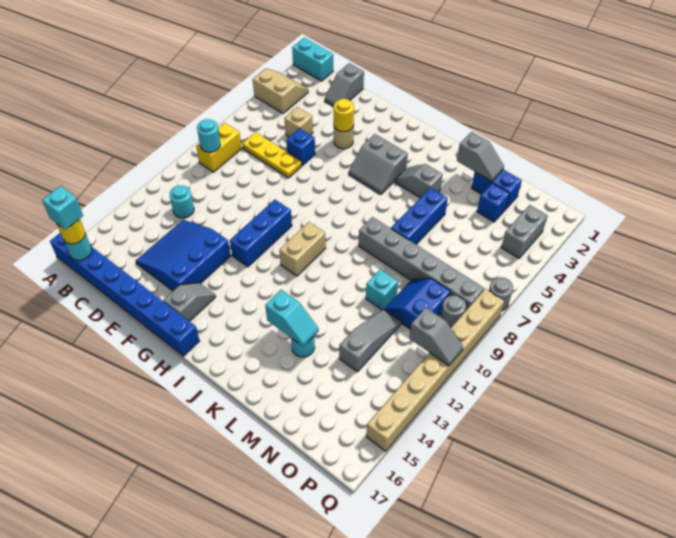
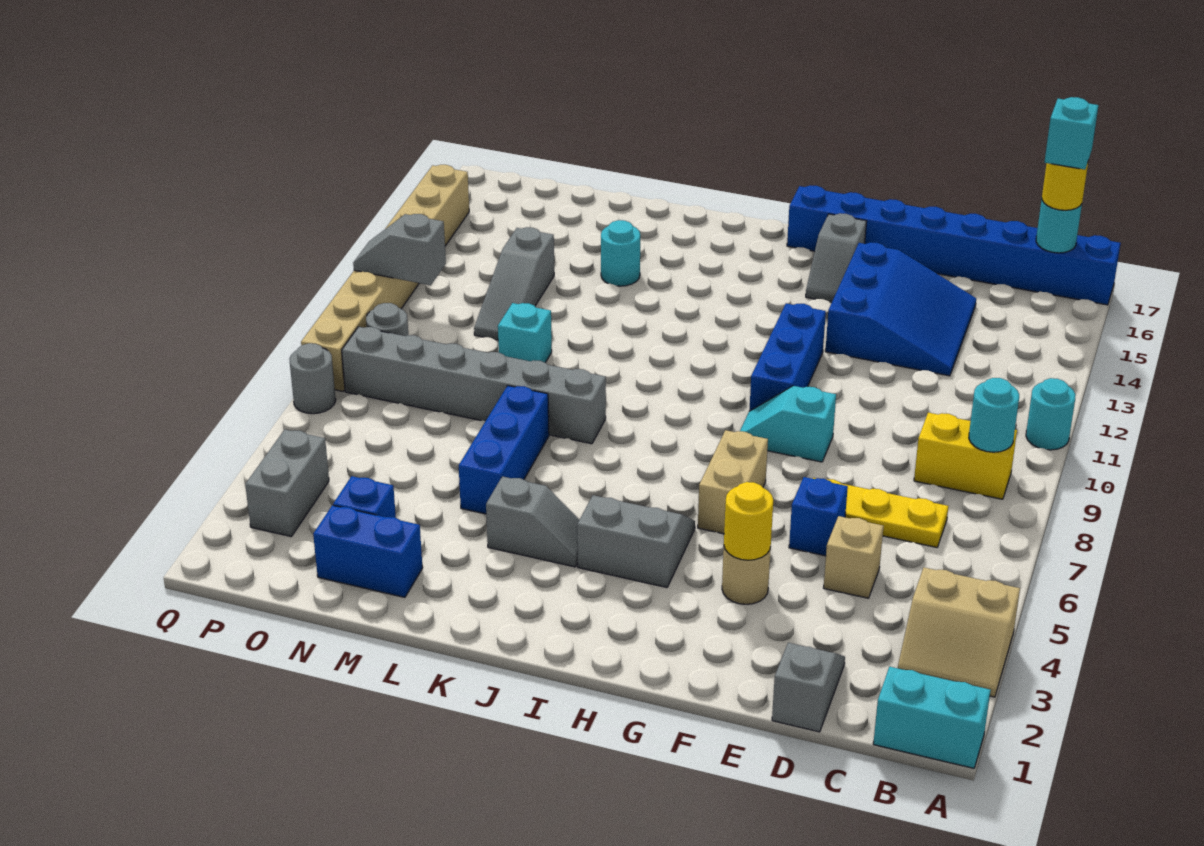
yellow 1x2 brick [196,123,242,172] -> yellow 1x2 brick turned to [914,413,1017,499]
cyan 1x1 round brick [170,186,194,218] -> cyan 1x1 round brick moved to [1026,378,1076,450]
tan 1x2 brick [279,222,326,276] -> tan 1x2 brick moved to [698,430,768,534]
cyan 1x2 slope [265,290,319,346] -> cyan 1x2 slope moved to [740,386,836,462]
grey 1x2 slope [457,132,504,181] -> none
blue 2x2 slope [384,279,451,329] -> none

